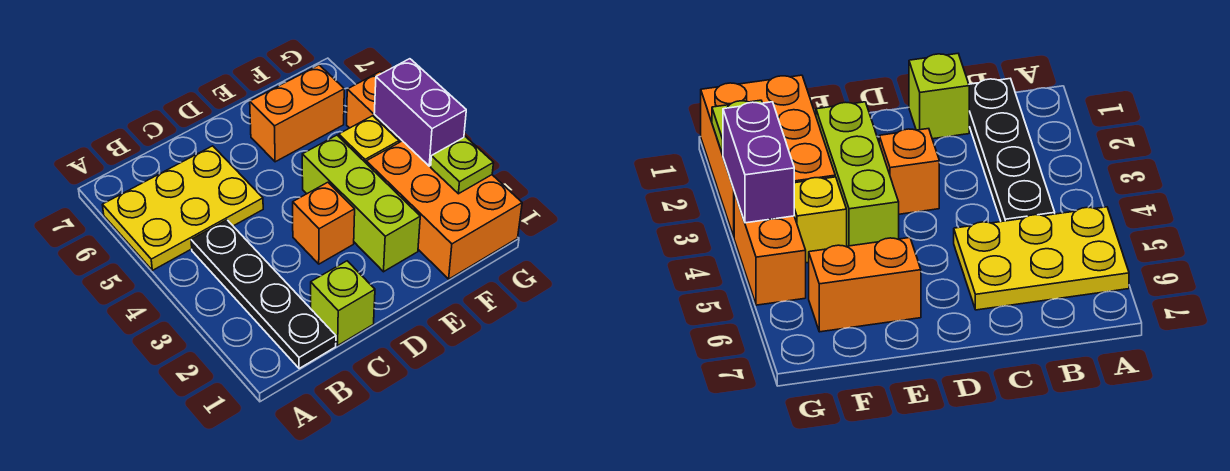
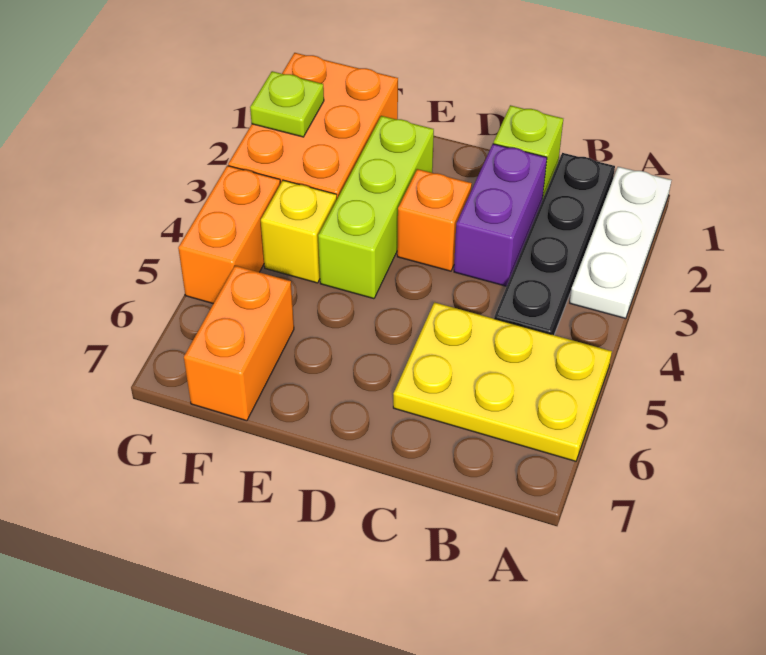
none -> white 1x3 plate [570,167,671,319]
orange 1x2 brick [250,65,344,162] -> orange 1x2 brick turned to [184,266,294,421]
purple 1x2 brick [374,59,466,166] -> purple 1x2 brick moved to [454,144,547,286]

